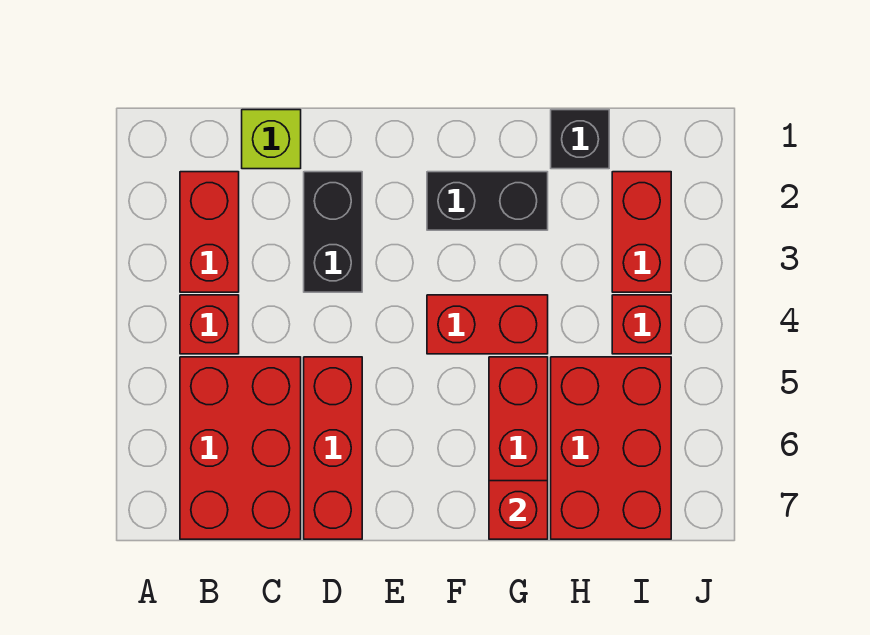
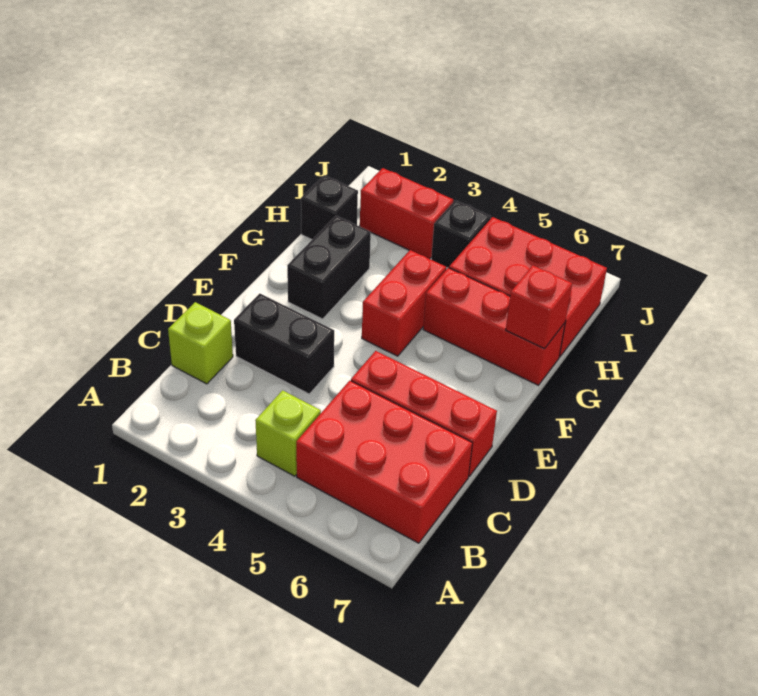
red 1x2 brick [180,172,239,292] -> none
red 1x1 brick [180,295,239,354] -> lime 1x1 brick [255,390,321,476]
red 1x1 brick [612,295,671,354] -> black 1x1 brick [431,200,491,268]

